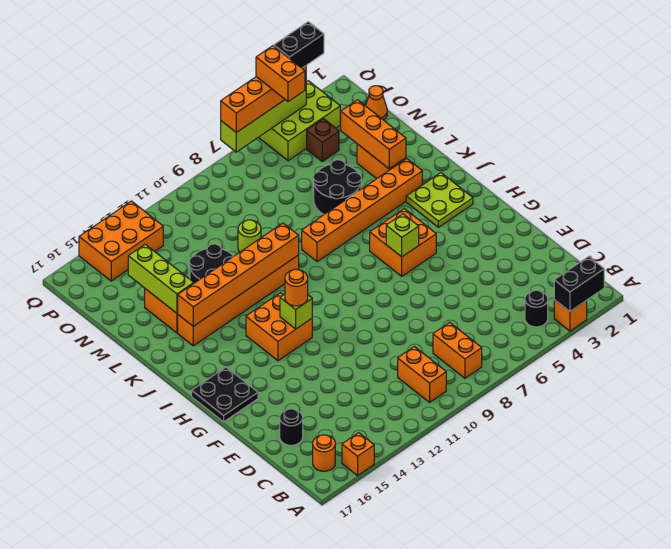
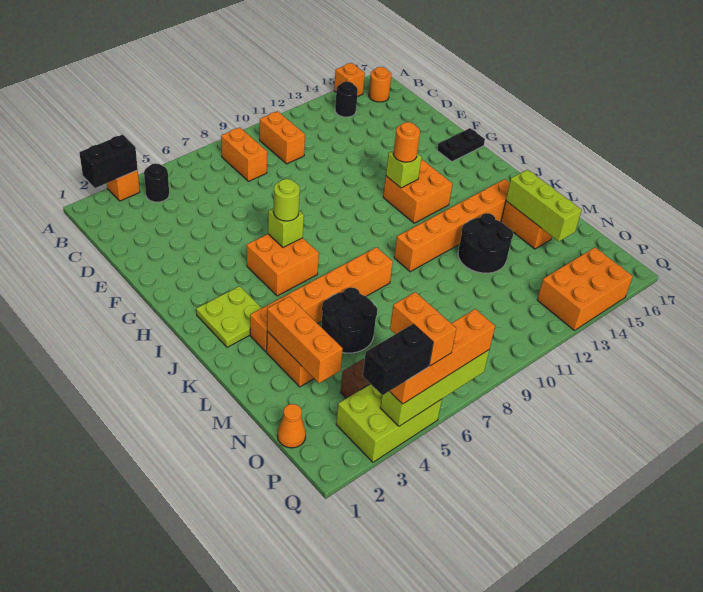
black 1x1 round brick [280,409,303,445] -> black 1x1 round brick moved to [335,81,358,117]
black 2x2 plate [192,367,258,422] -> black 1x2 plate [437,128,485,162]
orange 1x6 brick [178,223,299,326] -> none
lime 1x1 round brick [238,220,261,252] -> lime 1x1 round brick moved to [273,179,300,221]

